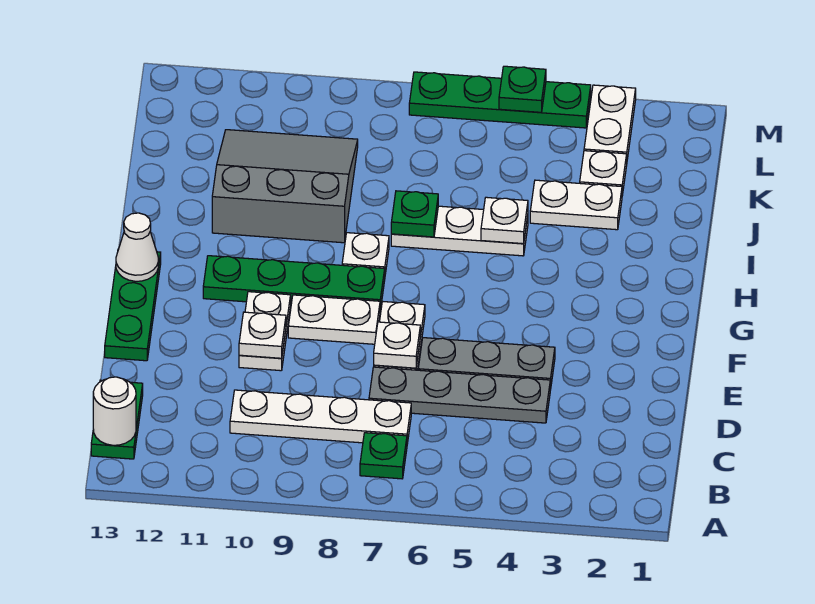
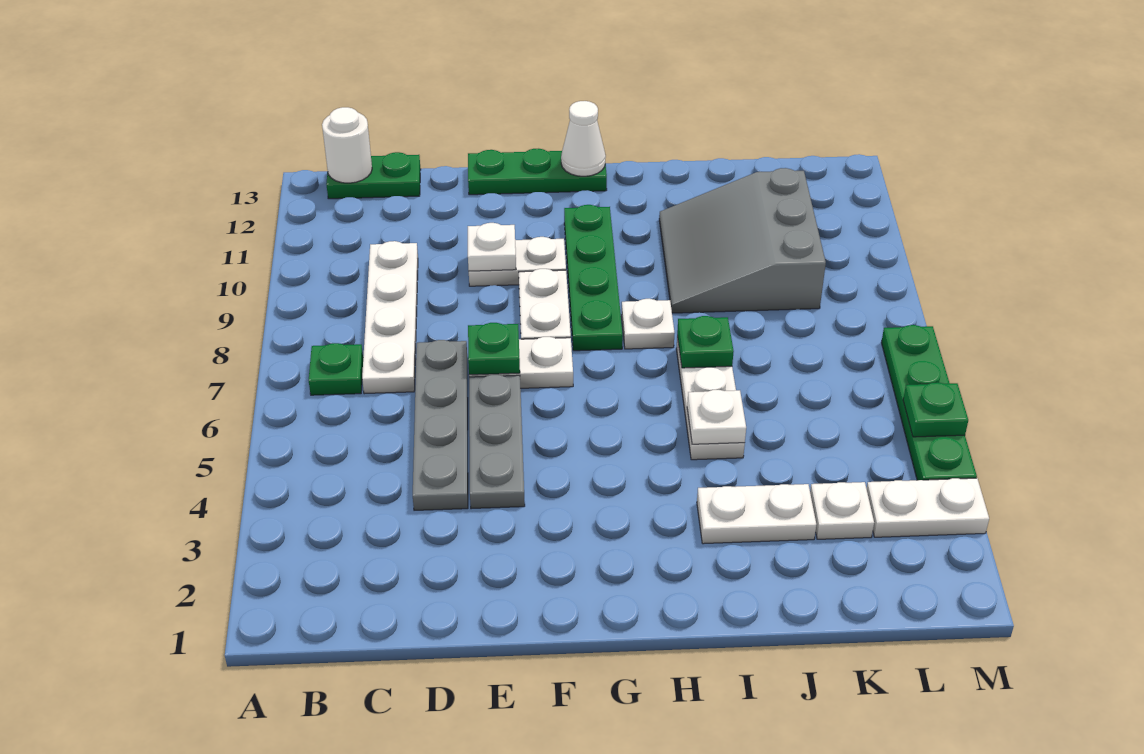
white 1x1 plate [374,322,420,368] -> green 1x1 plate [468,323,520,375]
grey 3x3 slope [212,130,358,243] -> grey 3x3 slope turned to [659,168,826,313]
white 1x2 plate [530,180,622,230] -> white 1x2 plate turned to [697,484,816,544]

